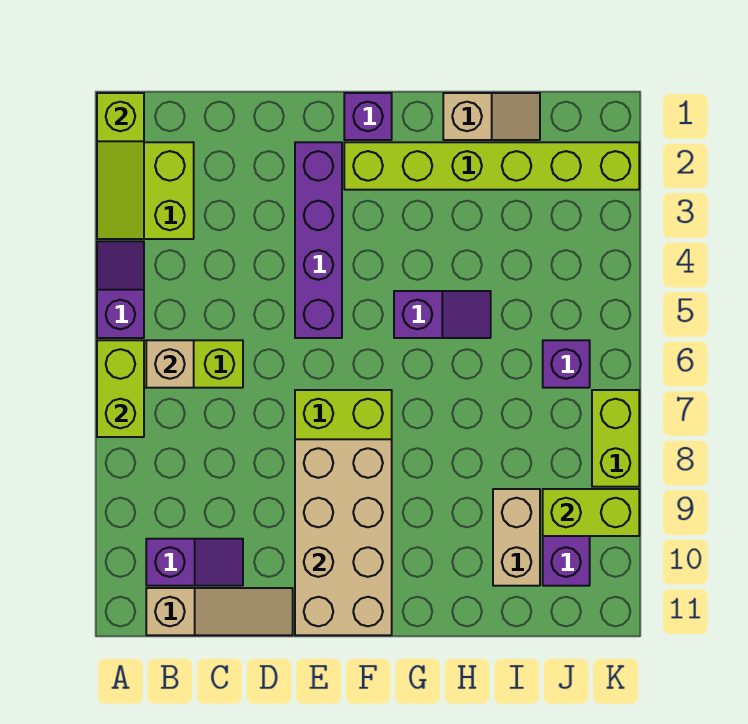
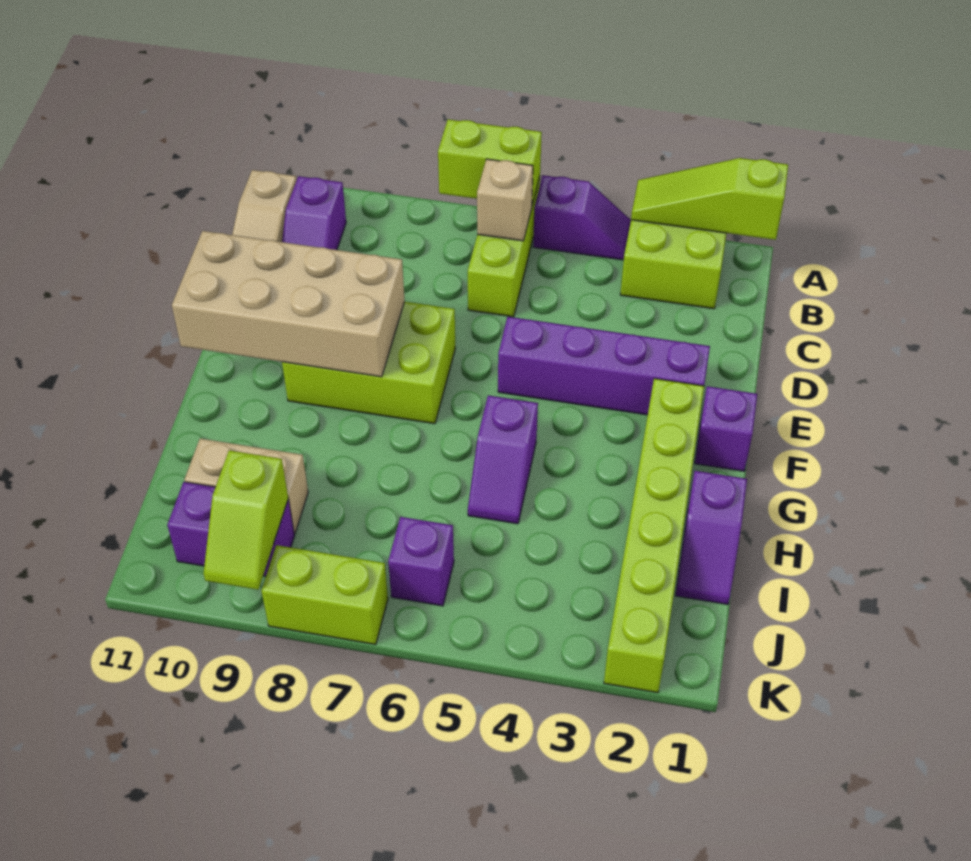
tan 1x2 slope [443,93,540,140] -> purple 1x2 slope [675,471,747,604]
lime 1x2 brick [543,489,639,536] -> lime 1x2 slope [203,450,288,590]

